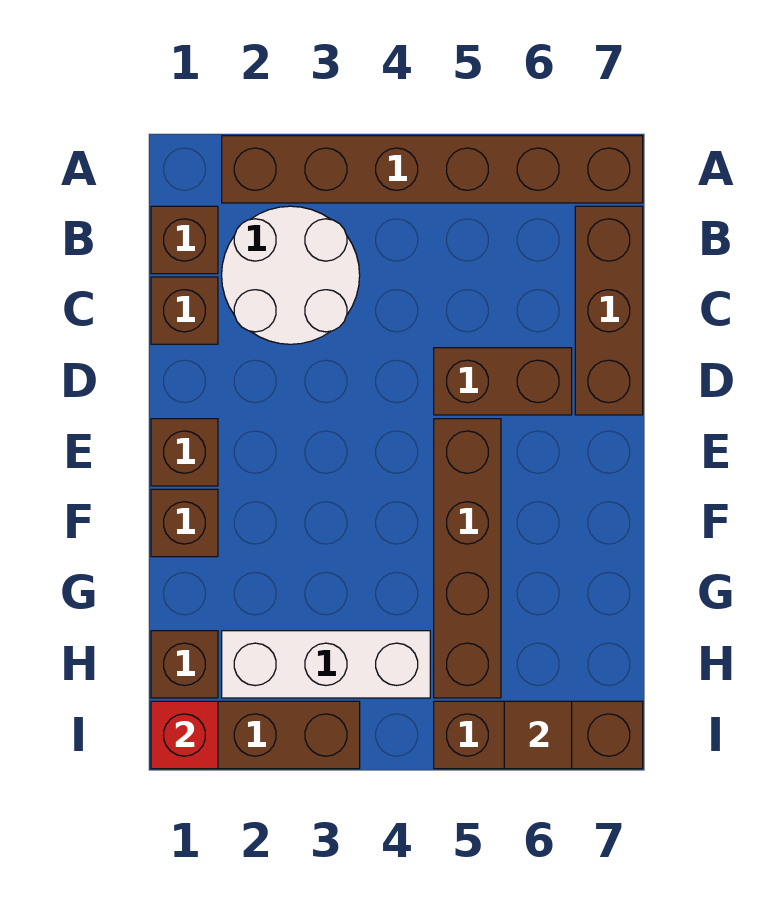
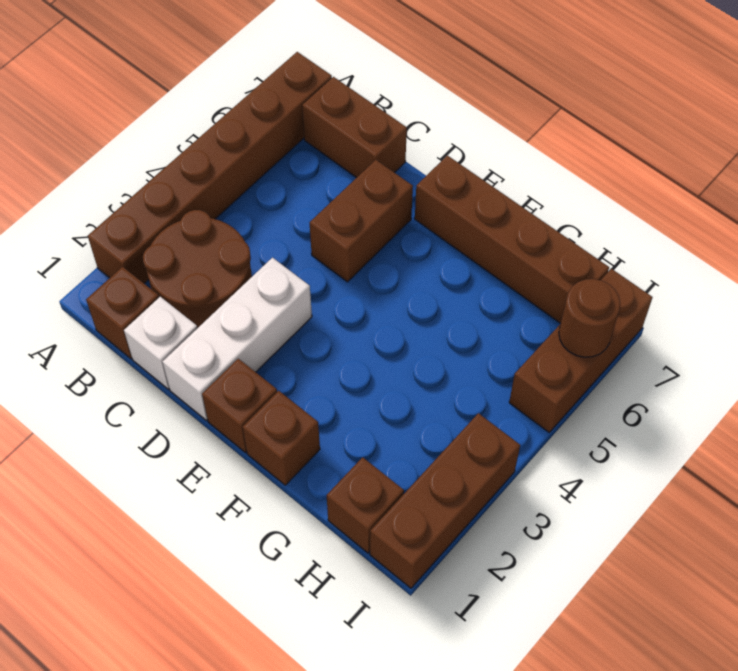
white 2x2 round brick [222,206,360,344] -> brown 2x2 round brick [143,210,252,328]
brown 1x3 brick [575,206,643,415] -> brown 1x2 brick [302,77,407,178]
brown 1x1 brick [151,277,218,344] -> white 1x1 brick [124,297,197,389]
brown 1x4 brick [434,419,501,698] -> brown 1x4 brick moved to [415,156,609,323]
white 1x3 brick [222,631,430,698] -> white 1x3 brick moved to [162,258,312,420]
red 1x1 brick [151,701,218,769] -> none
brown 1x1 tile [504,701,572,769] -> brown 1x1 round brick [559,279,620,357]

